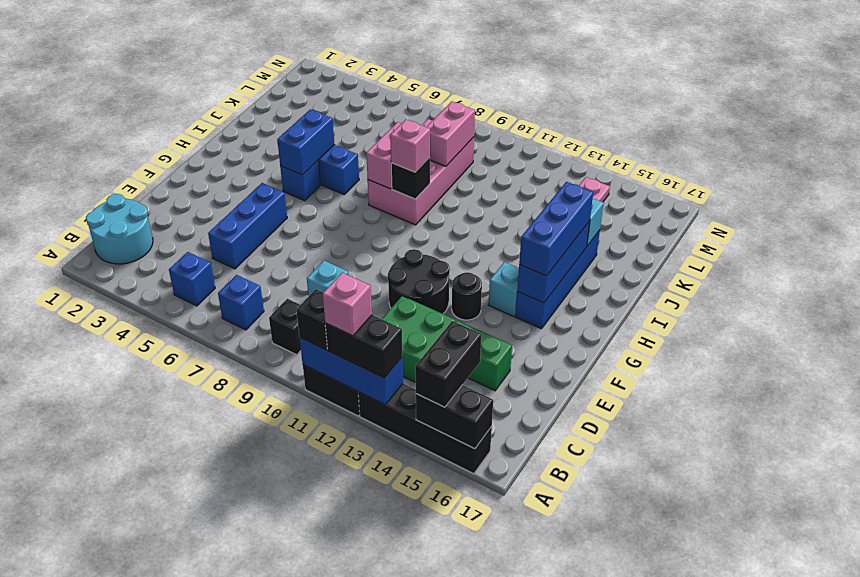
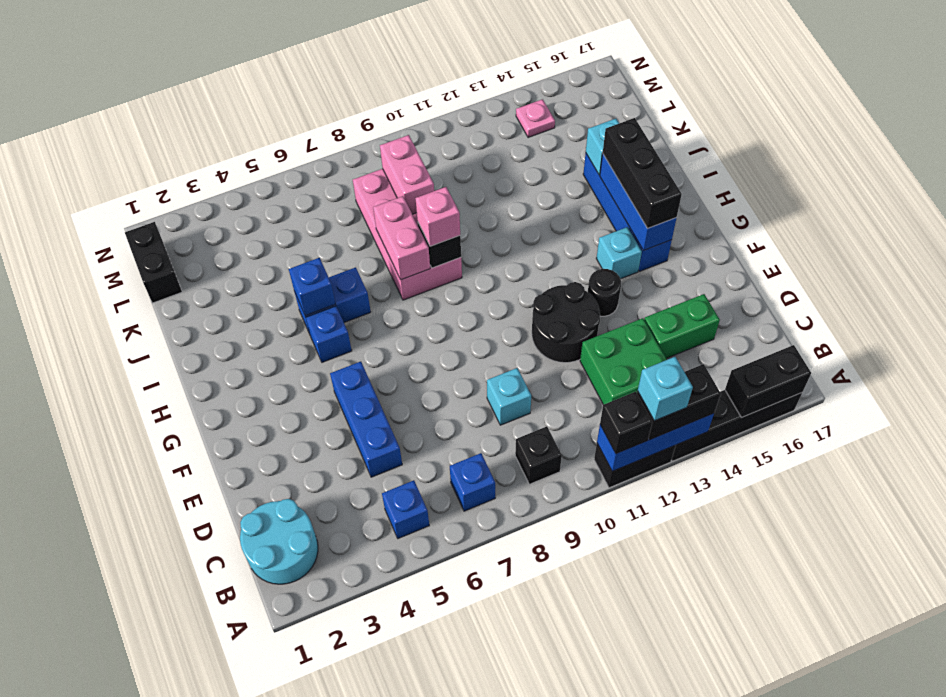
pink 1x1 brick [323,273,372,336] -> cyan 1x1 brick [638,357,693,421]
black 1x2 brick [415,321,481,407] -> black 1x2 brick moved to [125,222,182,303]
blue 1x3 brick [519,182,593,276] -> black 1x3 brick [603,118,682,229]
blue 1x2 brick [277,109,335,175] -> blue 1x1 brick [289,258,336,316]

